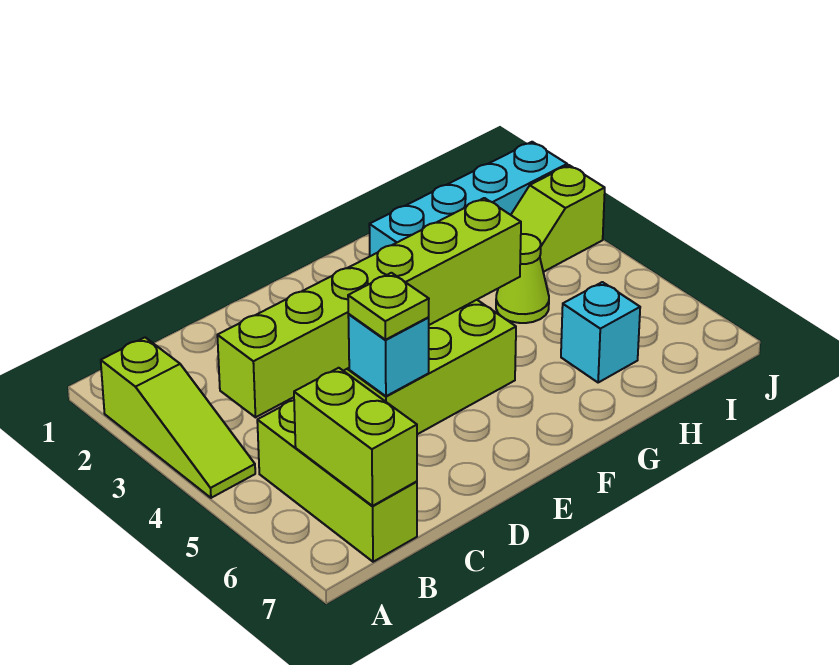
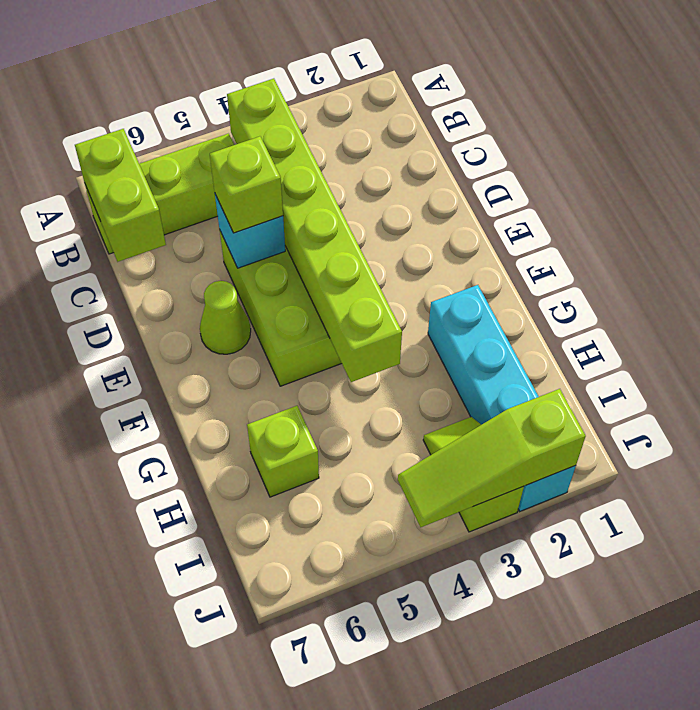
lime 1x3 slope [101,338,255,498] -> lime 1x3 slope moved to [398,389,586,527]
lime 1x2 brick [294,368,417,506] -> lime 1x2 brick turned to [75,129,166,262]
lime 1x1 plate [348,273,429,340] -> lime 1x1 brick [210,136,283,233]
lime 1x1 cone [496,234,549,323] -> lime 1x1 cone moved to [200,281,251,354]
cyan 1x1 brick [561,282,640,382] -> lime 1x1 brick [247,406,319,497]

